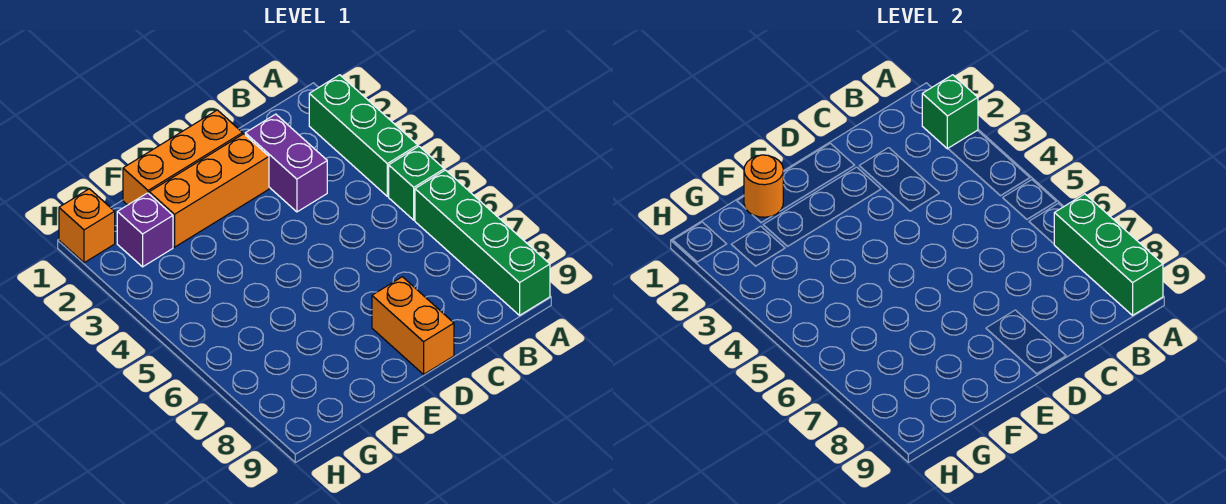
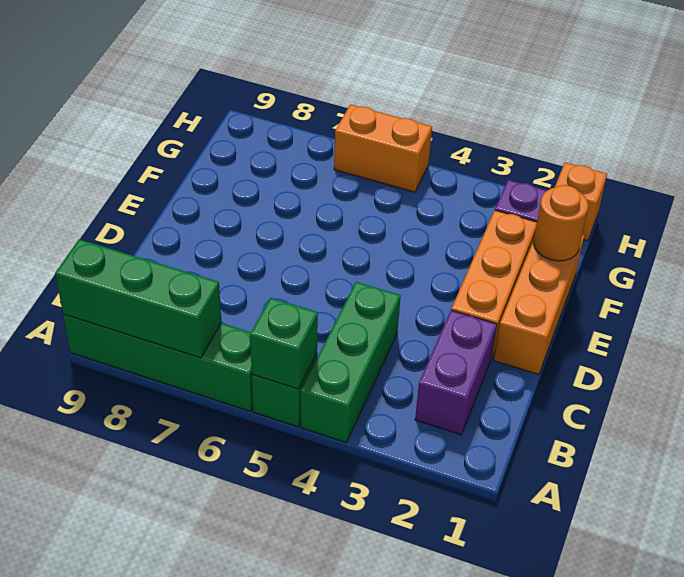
green 1x3 brick [309,75,418,196] -> green 1x3 brick turned to [301,282,401,443]
green 1x1 brick [922,75,978,149] -> green 1x1 brick moved to [250,298,318,389]
purple 1x2 brick [245,114,327,212] -> purple 1x2 brick turned to [415,310,497,435]
orange 1x2 brick [372,277,454,374] -> orange 1x2 brick moved to [334,104,432,192]

